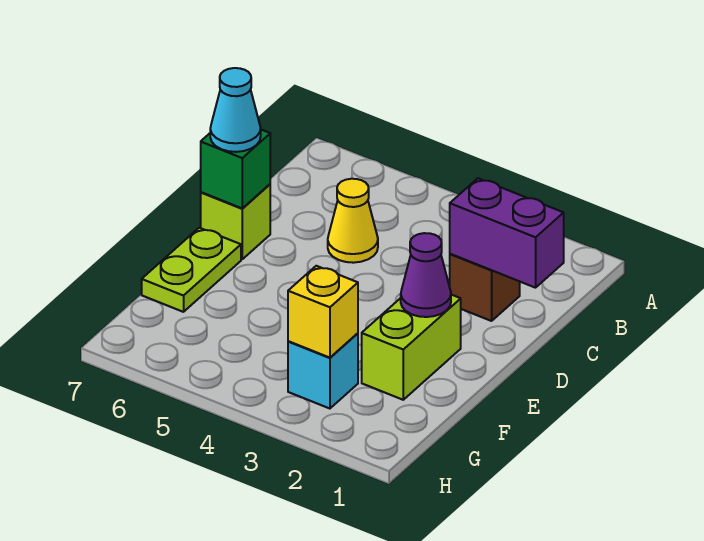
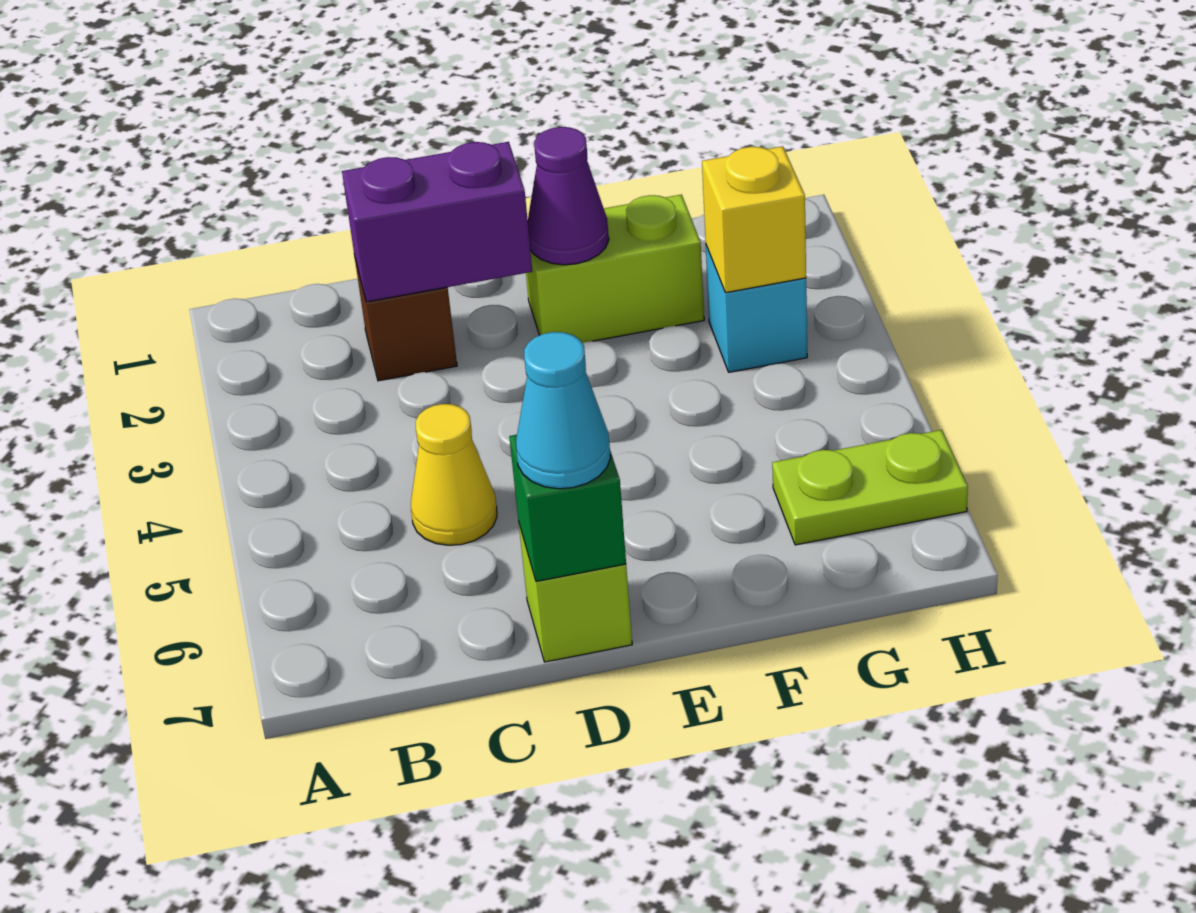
purple 1x2 brick [450,178,564,288] -> purple 1x2 brick turned to [342,142,532,302]
lime 1x2 plate [142,228,241,312] -> lime 1x2 plate moved to [772,430,968,545]

